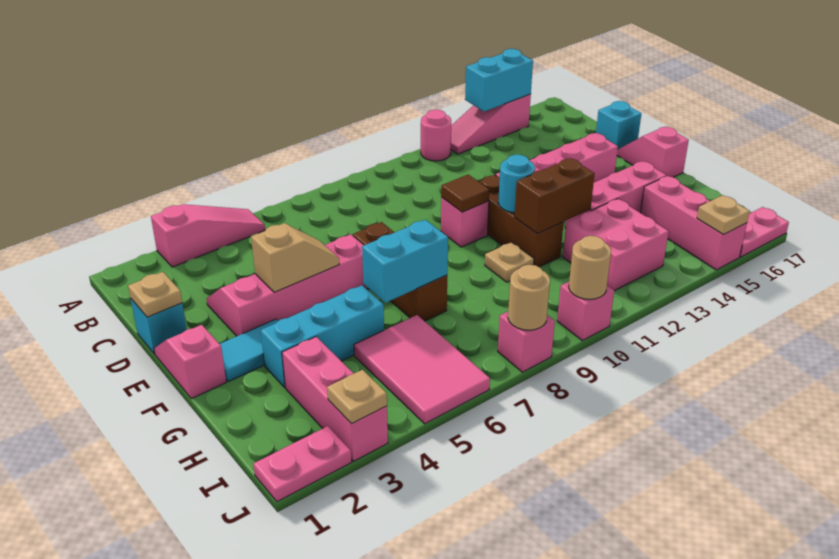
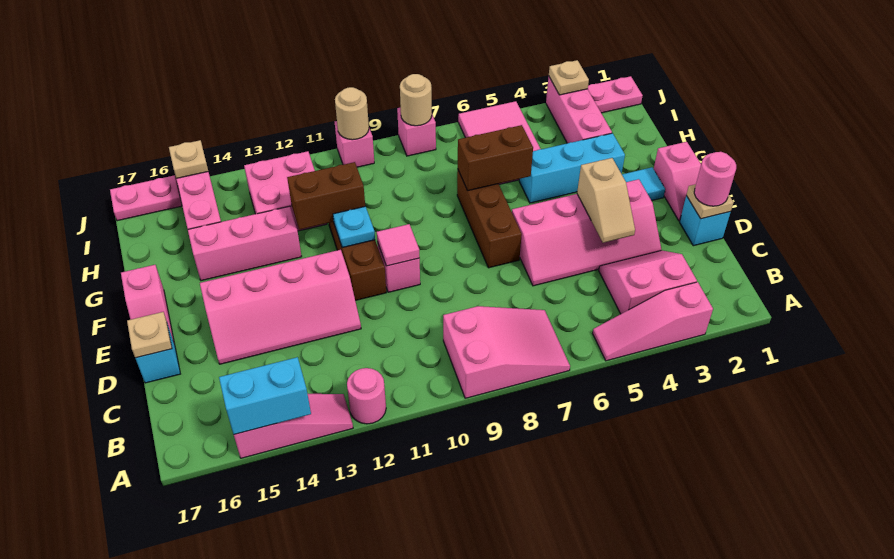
none -> pink 2x3 slope [443,306,570,398]
none -> pink 2x2 slope [599,250,697,314]
none -> pink 1x1 round brick [694,152,736,206]
tan 1x2 slope [251,223,339,292] -> tan 1x2 slope turned to [577,158,635,243]
brown 1x1 tile [441,175,489,212] -> pink 1x1 tile [377,224,420,266]
cyan 1x1 round brick [498,155,535,213] -> cyan 1x1 plate [333,206,375,248]
cyan 1x2 brick [362,220,448,303] -> brown 1x2 brick [458,125,533,191]
tan 1x1 plate [485,242,534,282] -> tan 1x1 plate moved to [127,312,172,358]

